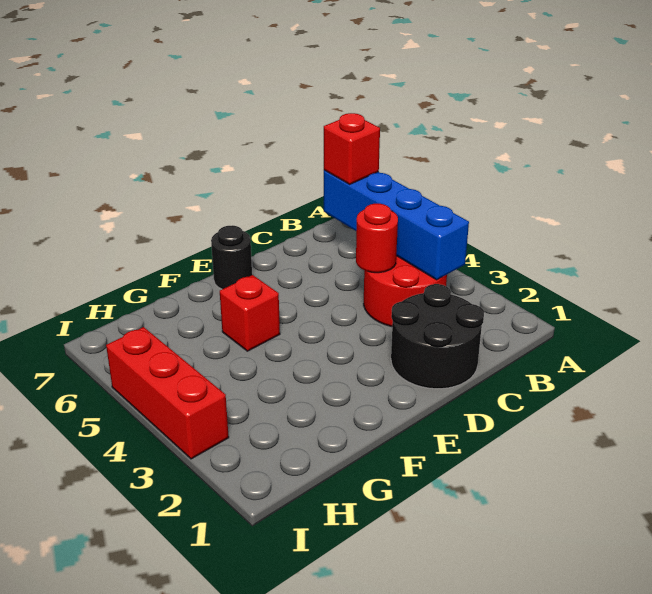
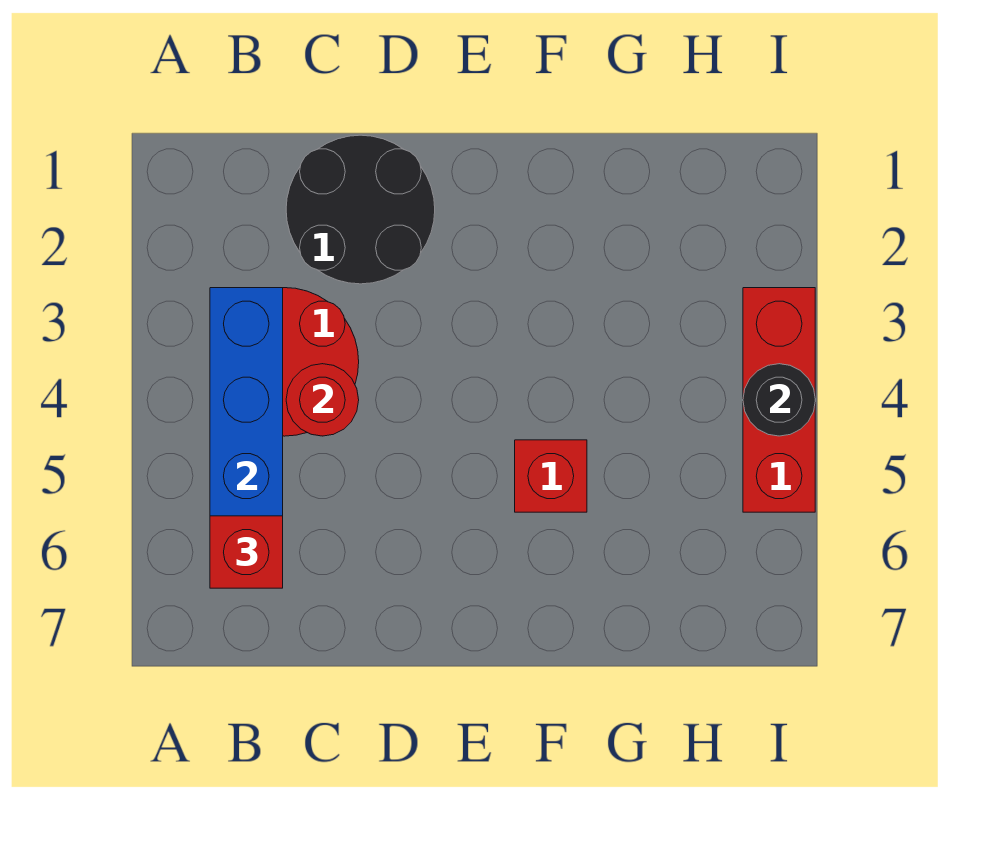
black 1x1 round brick [211,225,252,289] -> black 1x1 round brick moved to [743,364,815,436]

